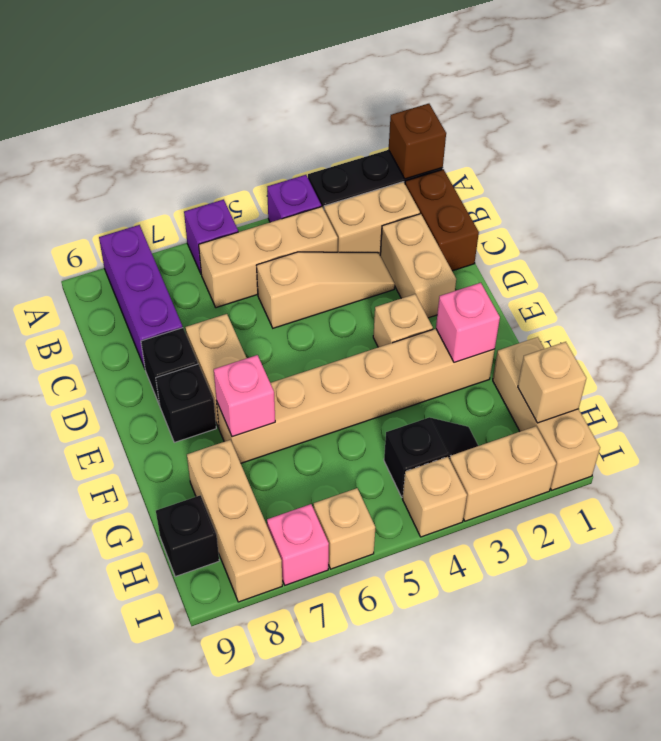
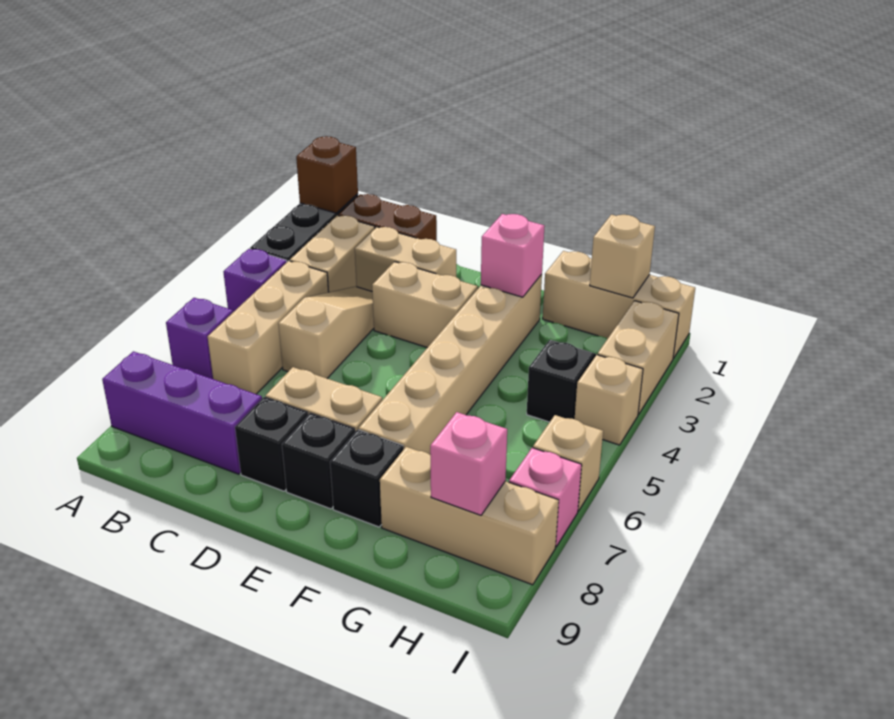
tan 1x1 brick [373,294,433,347] -> tan 1x2 brick [372,262,478,348]
pink 1x1 brick [214,355,275,437] -> pink 1x1 brick moved to [430,412,507,515]
black 1x1 brick [156,495,219,577] -> black 1x1 brick moved to [330,430,404,527]

